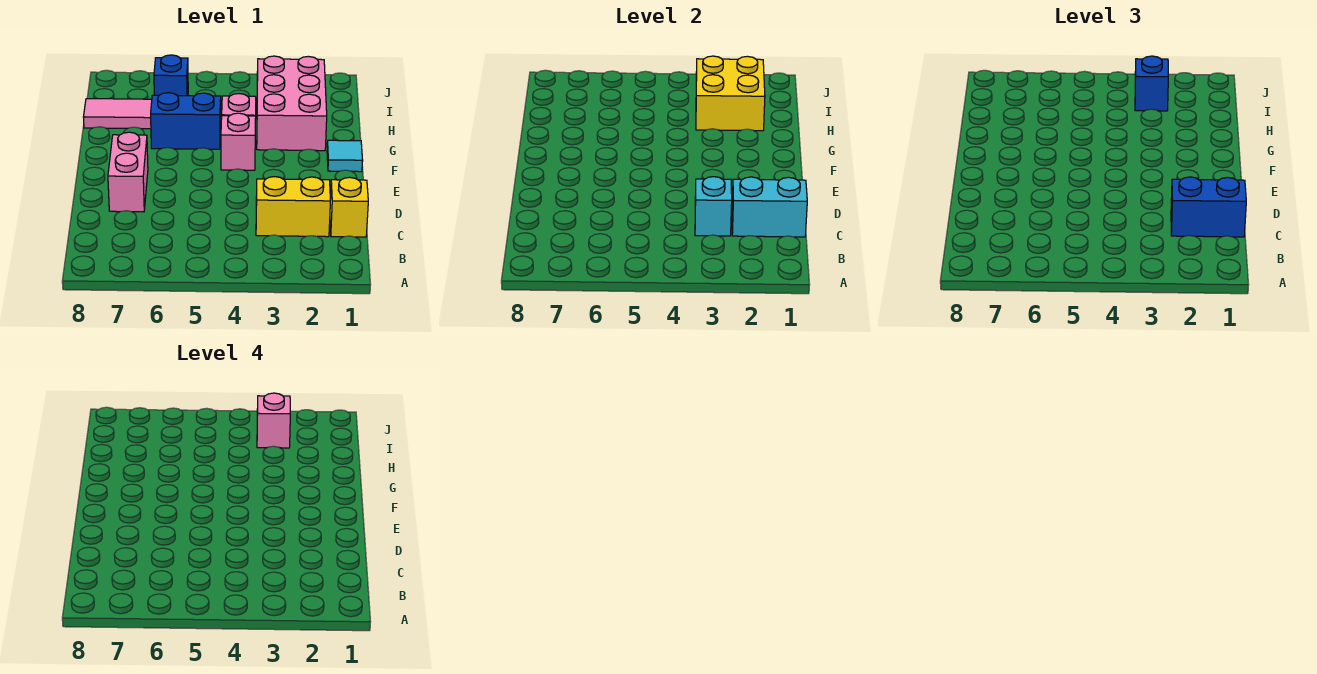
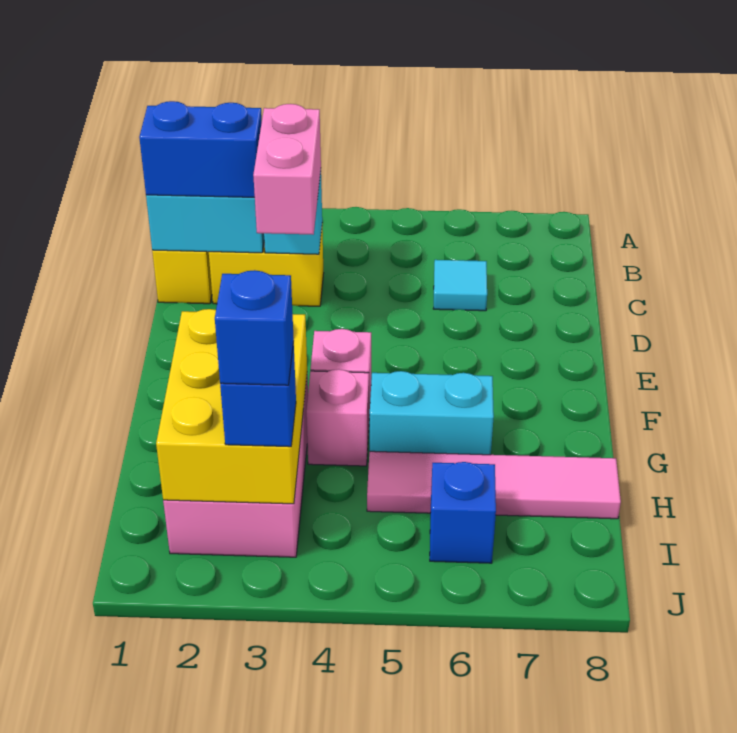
pink 1x2 brick [108,132,148,212] -> pink 1x2 brick moved to [253,104,321,234]
cyan 1x1 tile [327,140,363,172] -> cyan 1x1 tile moved to [434,260,487,311]
blue 1x2 brick [151,93,221,149] -> cyan 1x2 brick [370,371,494,455]
yellow 2x2 brick [696,56,765,131] -> yellow 2x3 brick [156,309,307,504]
pink 1x1 brick [257,393,290,448] -> blue 1x1 brick [215,270,294,385]

